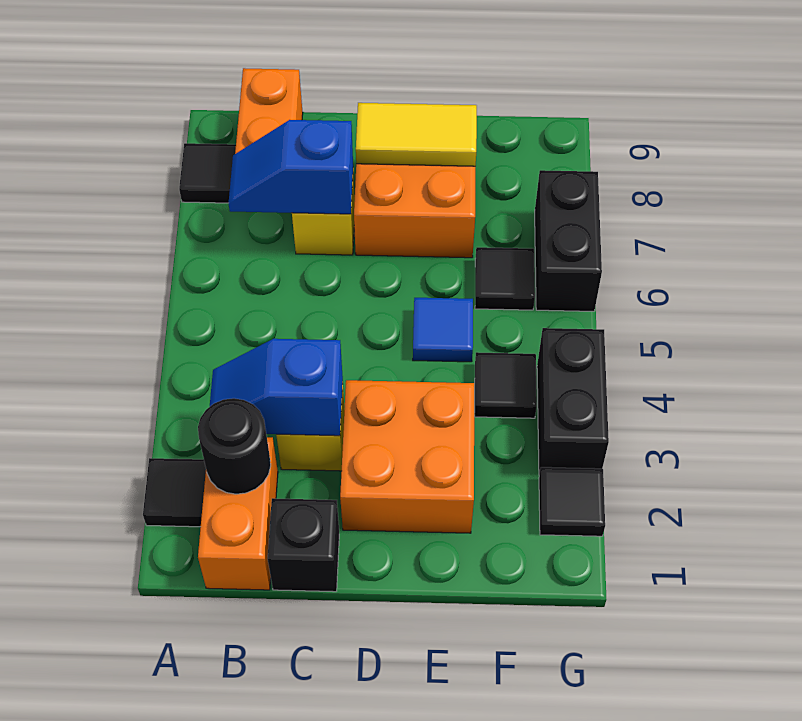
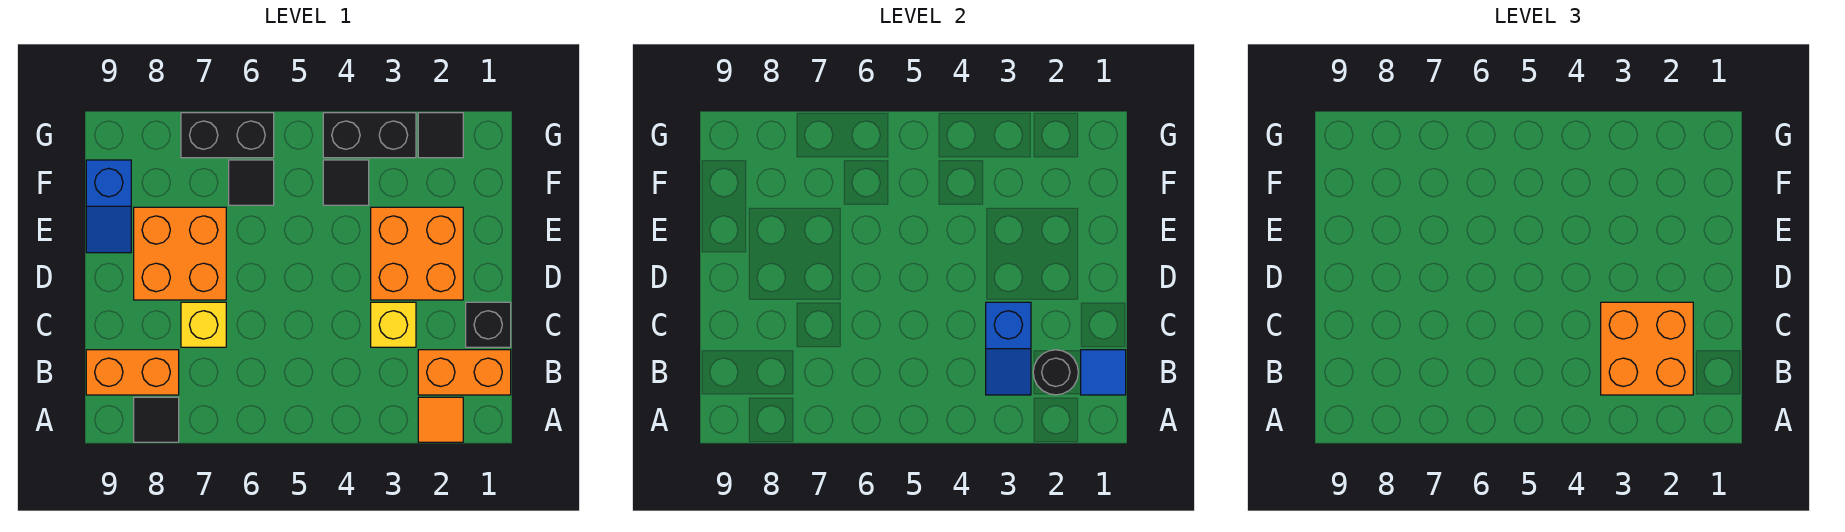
black 1x1 tile [143,458,206,527] -> orange 1x1 tile [418,397,463,442]
none -> orange 2x2 brick [1601,302,1693,395]
blue 1x2 slope [229,120,353,214] -> blue 1x2 slope moved to [86,160,131,253]
yellow 1x2 tile [356,103,477,166] -> none
blue 1x1 tile [413,298,473,362] -> blue 1x1 tile moved to [1081,350,1126,395]

